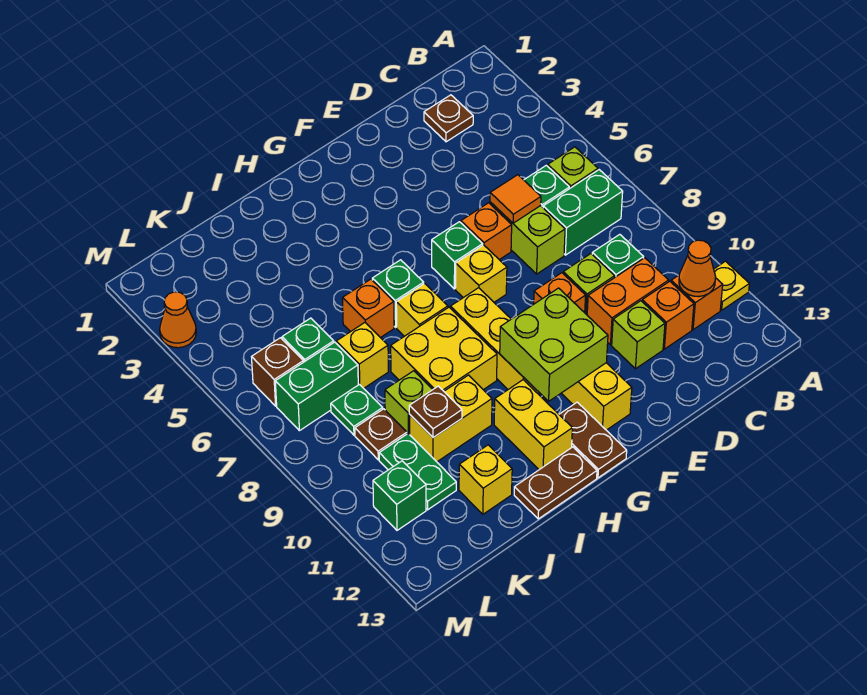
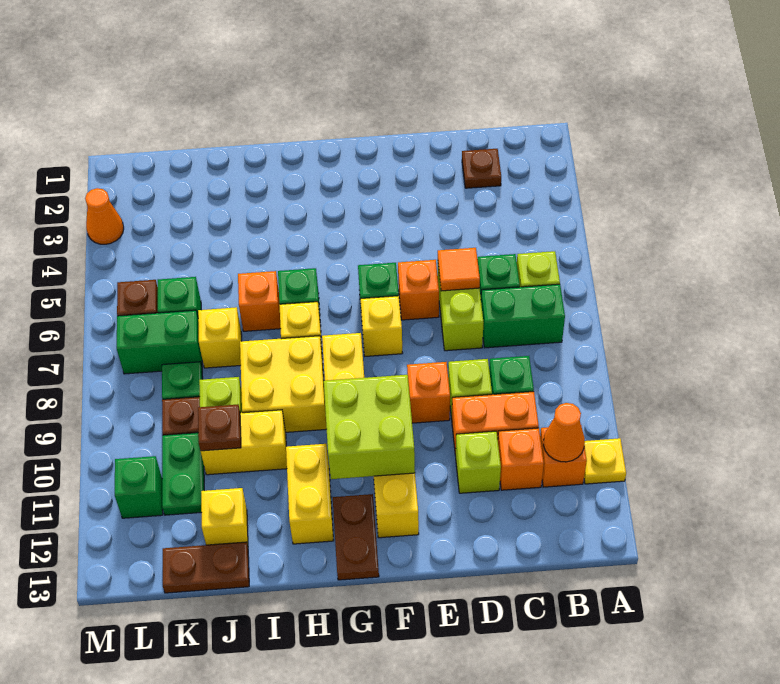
brown 1x2 plate [514,447,597,519] -> brown 1x2 plate moved to [163,542,249,593]

